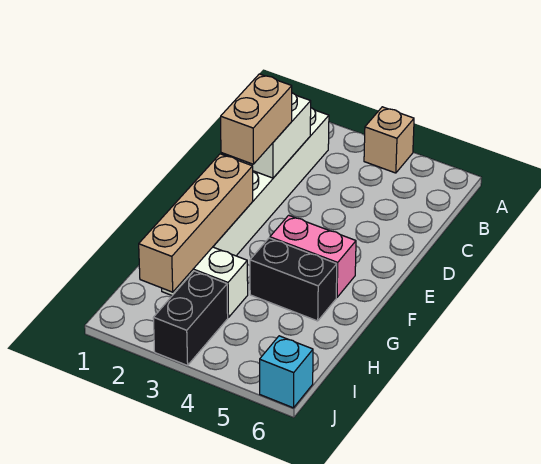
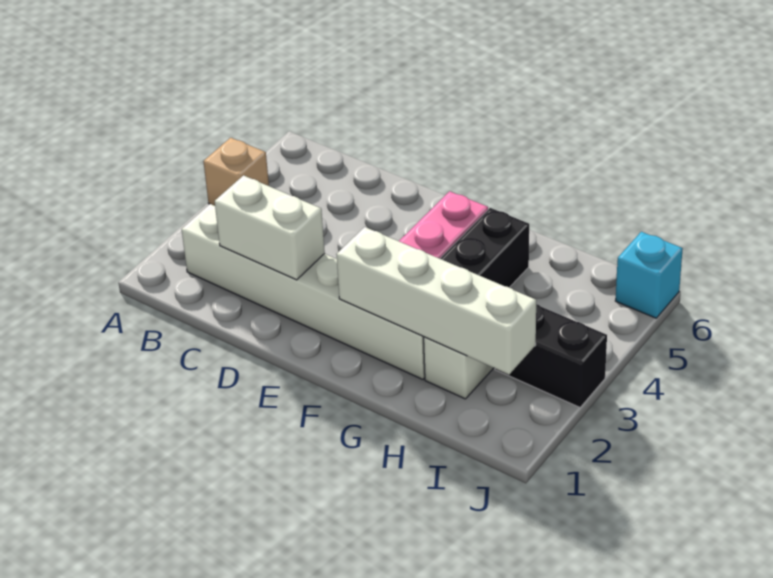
tan 1x2 brick [221,74,292,164] -> none
tan 1x4 brick [139,154,253,292] -> white 1x4 brick [336,227,536,374]

